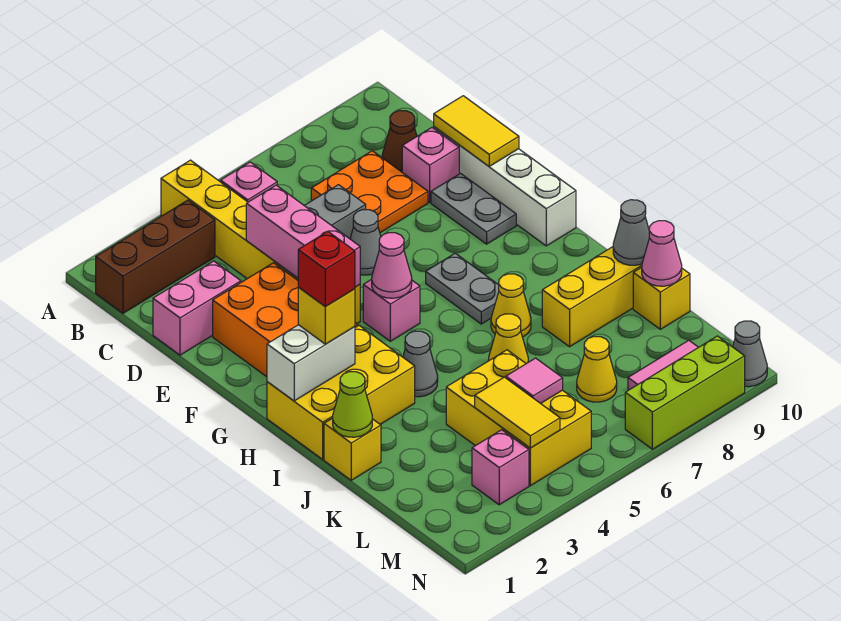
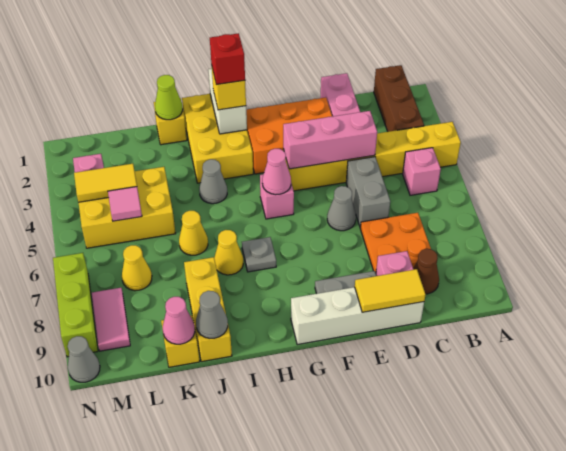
grey 1x2 plate [426,253,499,324] -> grey 1x1 plate [242,237,276,272]

